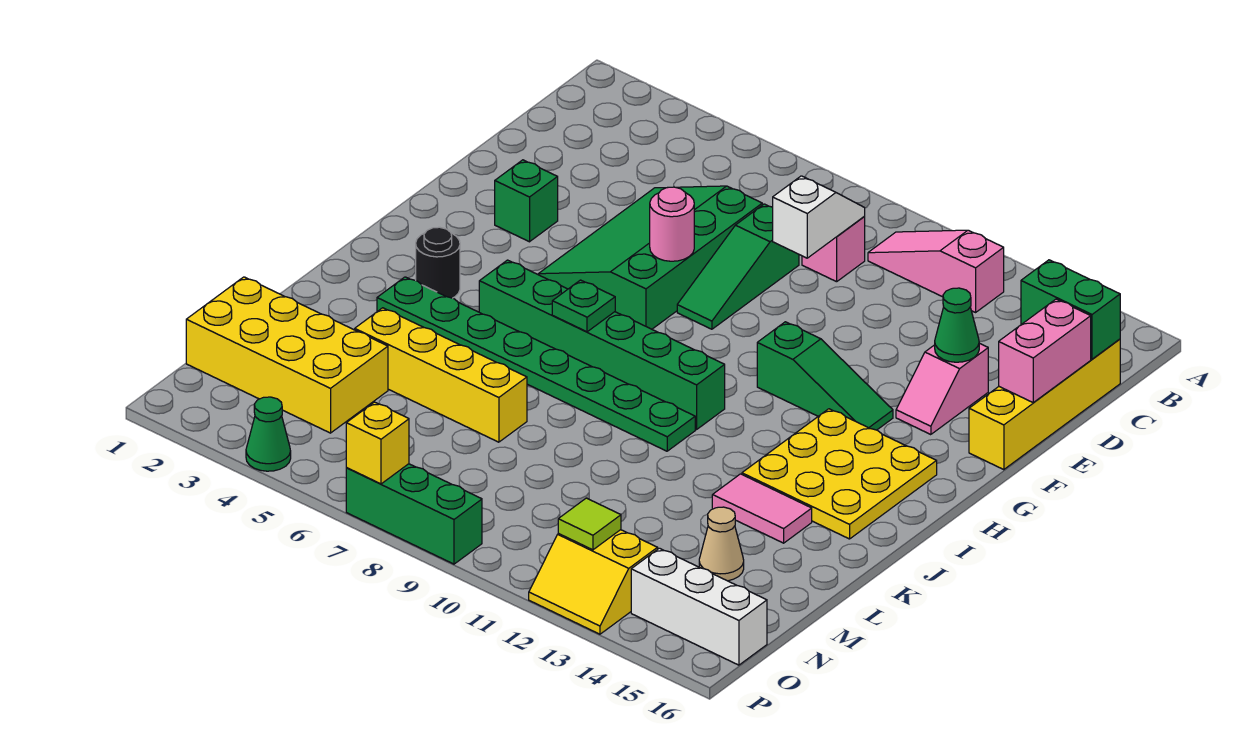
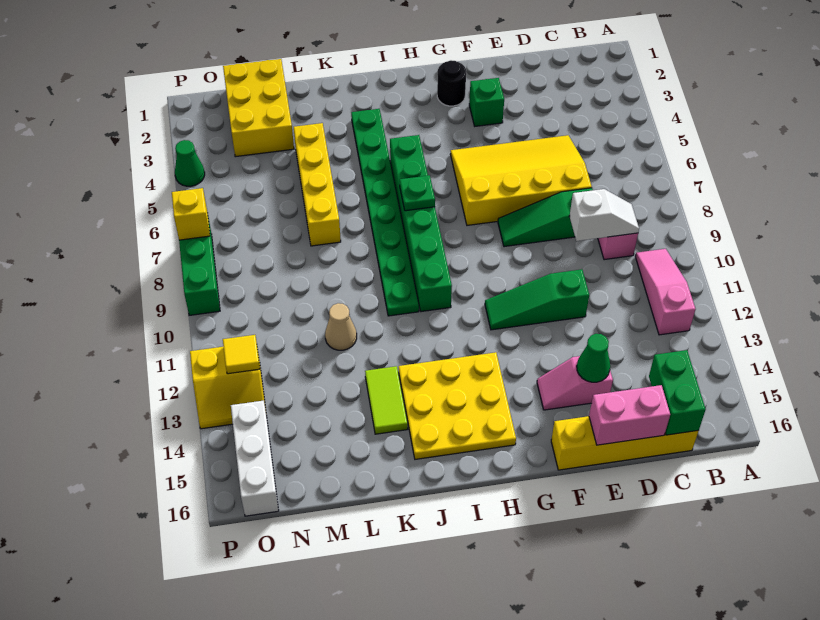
green 3x4 slope [538,186,762,329] -> yellow 3x4 slope [450,135,592,225]
pink 1x1 round brick [650,187,694,261] -> none
green 1x3 slope [757,322,893,430] -> green 1x3 slope turned to [485,269,589,330]
black 1x1 round brick [416,227,460,298] -> black 1x1 round brick moved to [437,60,466,106]
pink 1x2 tile [712,474,812,543] -> lime 1x2 tile [365,366,408,434]
yellow 2x4 brick [186,277,388,433] -> yellow 2x3 brick [223,59,294,157]
tan 1x1 cone [699,507,744,581] -> tan 1x1 cone moved to [325,303,357,350]
yellow 2x2 slope [529,530,658,634] -> yellow 2x2 slope turned to [190,347,266,429]
lime 1x1 tile [558,498,621,550] -> yellow 1x1 tile [223,335,260,374]

